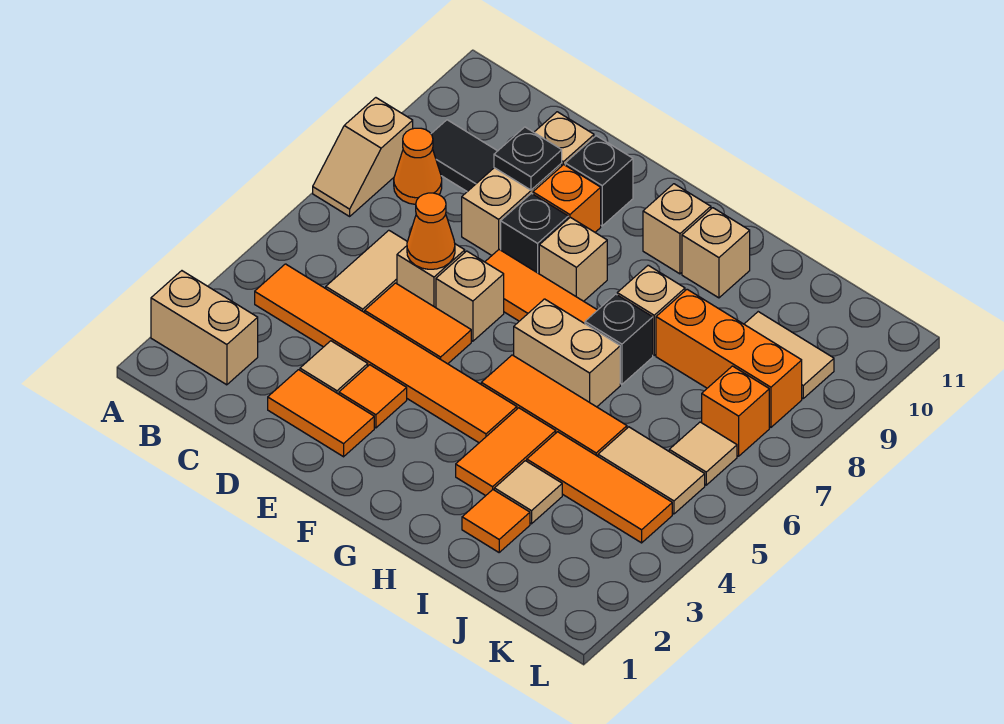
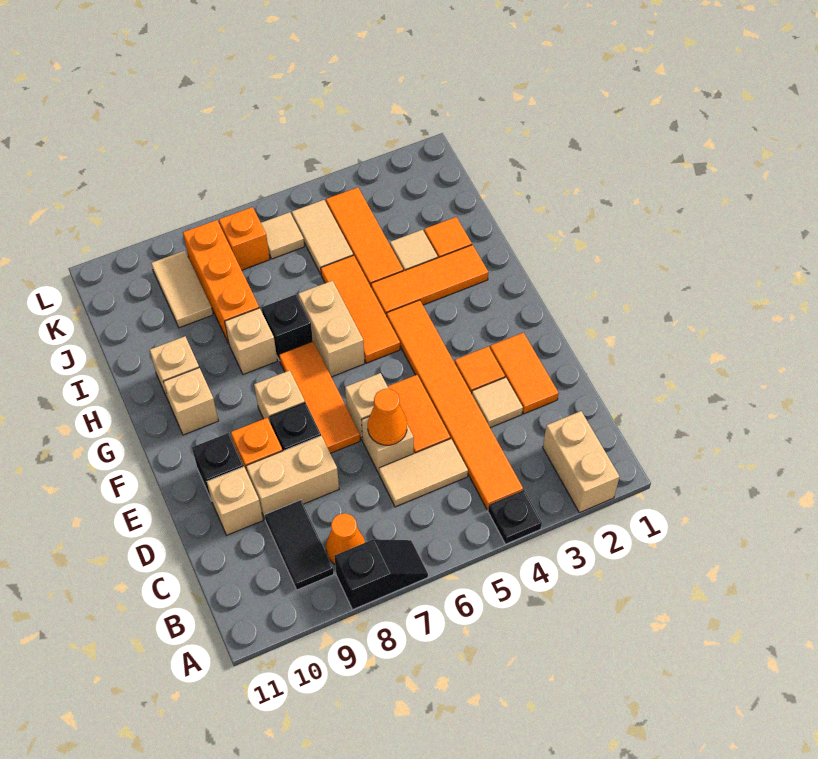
tan 1x2 slope [313,98,413,216] -> black 1x2 slope [334,539,428,610]
black 1x1 plate [494,127,562,190] -> black 1x1 plate moved to [488,490,542,544]
orange 1x2 tile [456,408,556,496] -> orange 1x3 tile [371,245,488,316]

